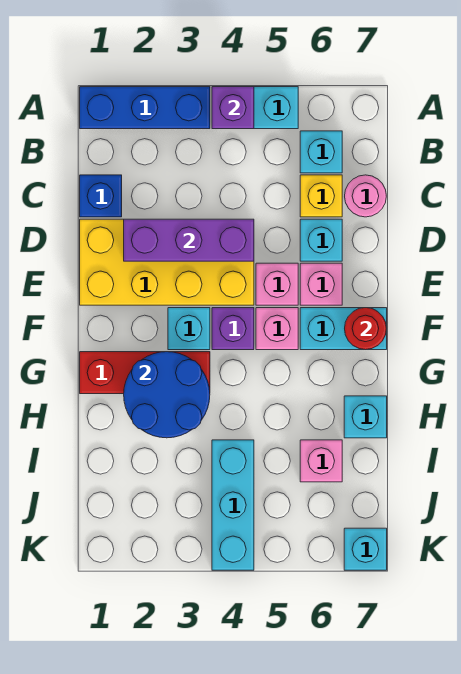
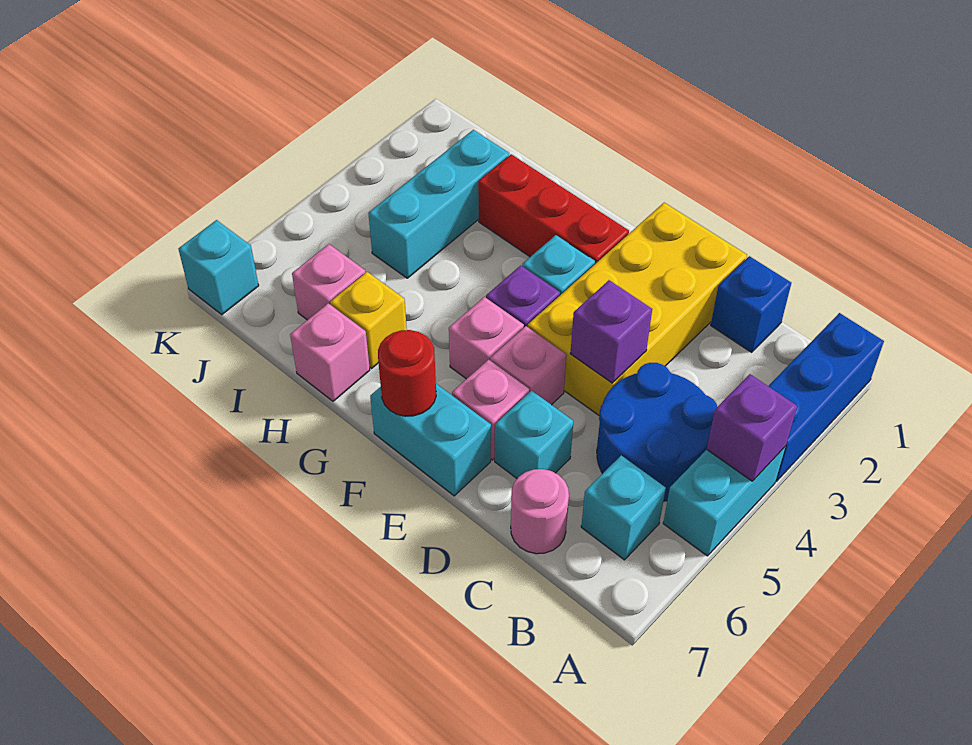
yellow 1x1 brick [300,175,342,217] -> yellow 1x1 brick moved to [330,272,407,368]
purple 1x3 brick [124,219,254,261] -> purple 1x1 brick [570,280,652,383]
cyan 1x2 brick [300,308,387,350] -> cyan 1x2 brick turned to [370,384,491,496]
red 1x3 brick [80,352,210,394] -> red 1x3 brick turned to [478,154,629,264]
blue 2x2 round brick [124,352,210,438] -> blue 2x2 round brick moved to [597,363,717,501]
cyan 1x1 brick [344,396,387,438] -> pink 1x1 brick [290,303,370,401]
cyan 1x3 brick [212,440,254,570] -> cyan 1x3 brick turned to [368,130,509,278]

